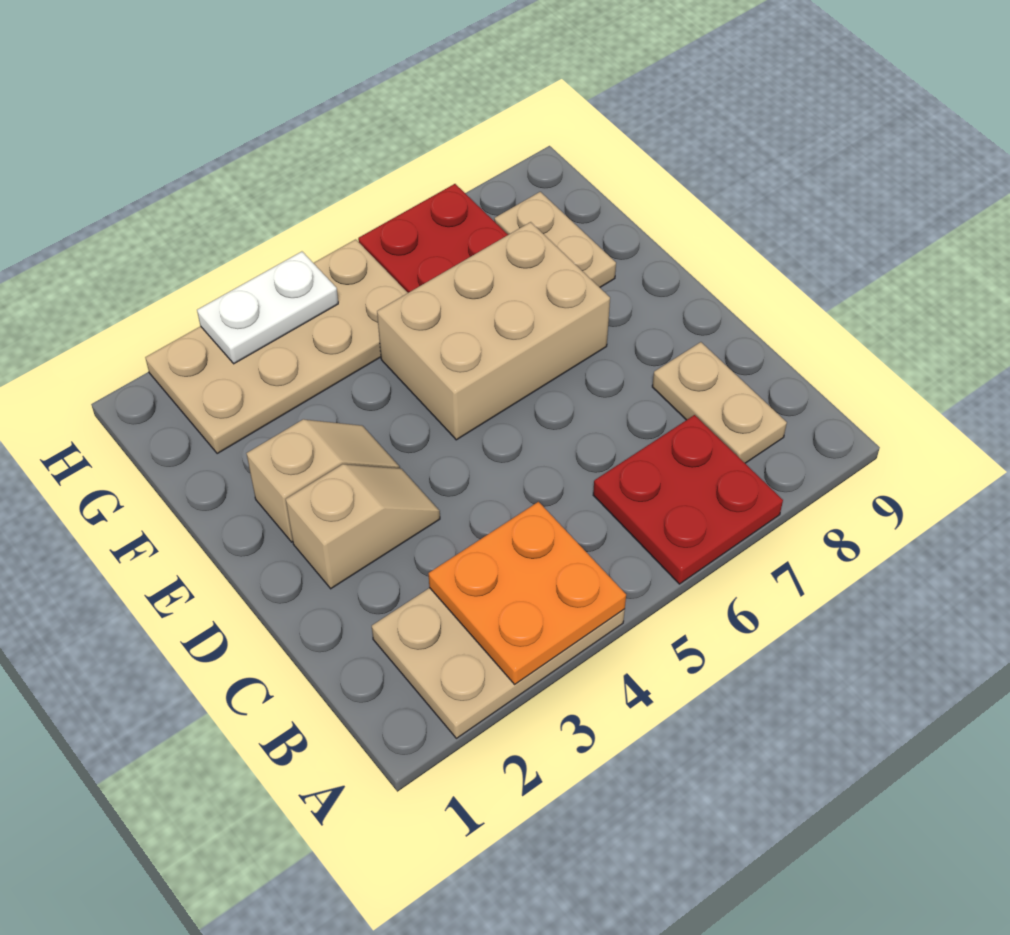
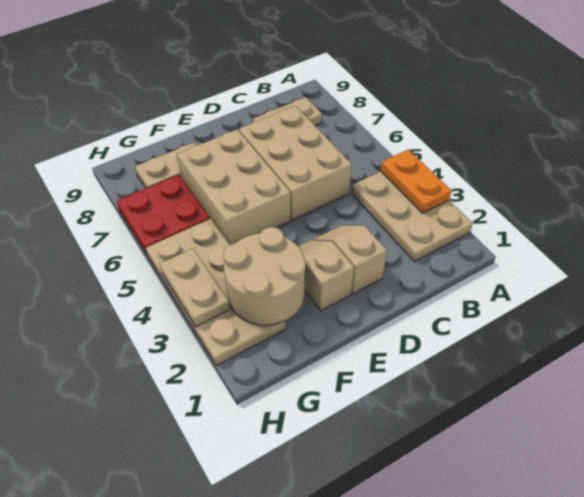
orange 2x2 plate [428,502,626,684] -> orange 1x2 plate [381,149,452,213]
red 2x2 plate [593,415,783,584] -> none
none -> tan 2x3 brick [239,106,352,220]
none -> tan 2x2 round brick [223,227,306,325]
white 1x2 plate [197,252,338,364] -> tan 1x2 plate [160,248,230,327]

